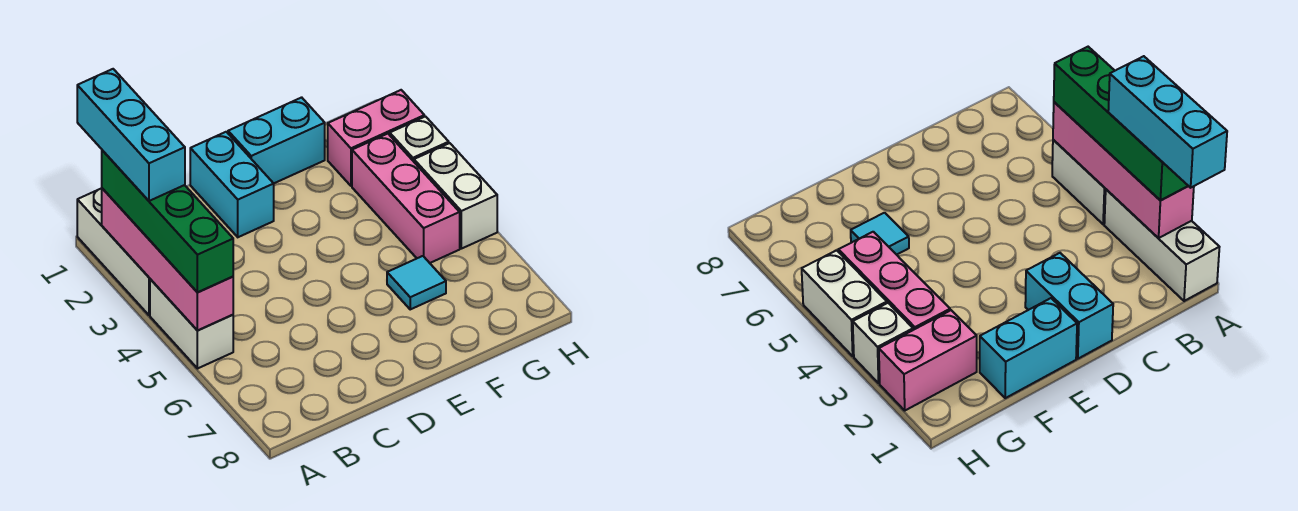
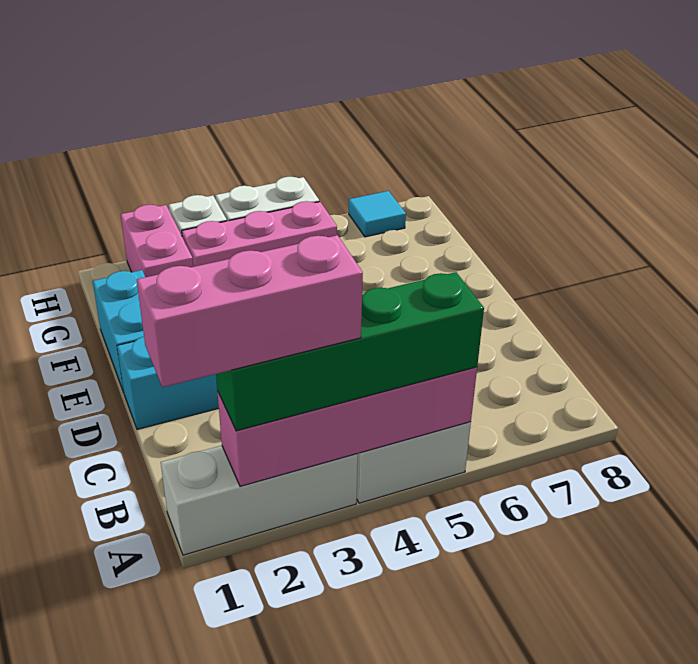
cyan 1x3 brick [77,69,185,201] -> pink 1x3 brick [137,235,363,387]
cyan 1x1 tile [387,256,446,309] -> cyan 1x1 tile moved to [349,191,406,237]

